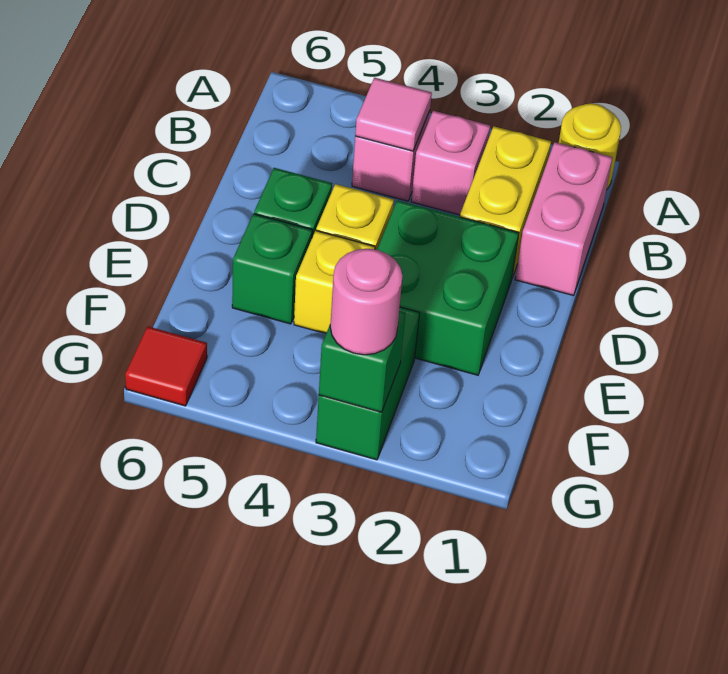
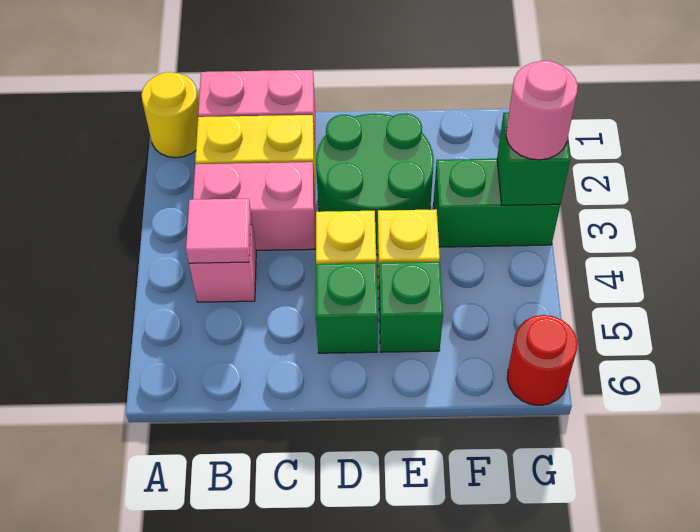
pink 1x1 brick [411,111,490,215] -> pink 1x2 brick [193,162,315,250]
green 2x2 brick [377,200,519,375] -> green 2x2 round brick [316,113,434,248]
red 1x1 tile [125,326,207,406] -> red 1x1 round brick [507,315,577,405]

